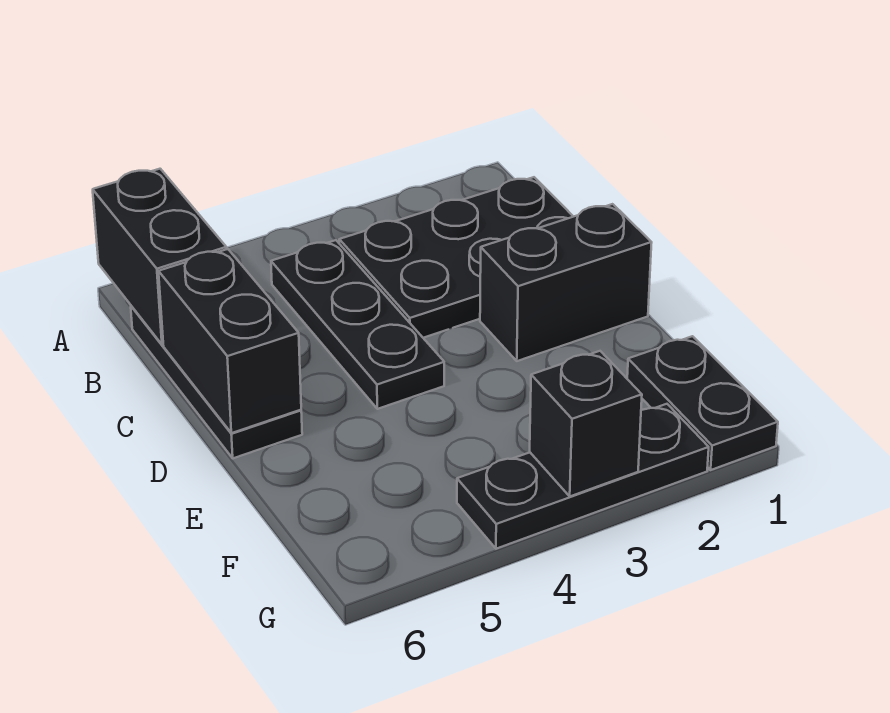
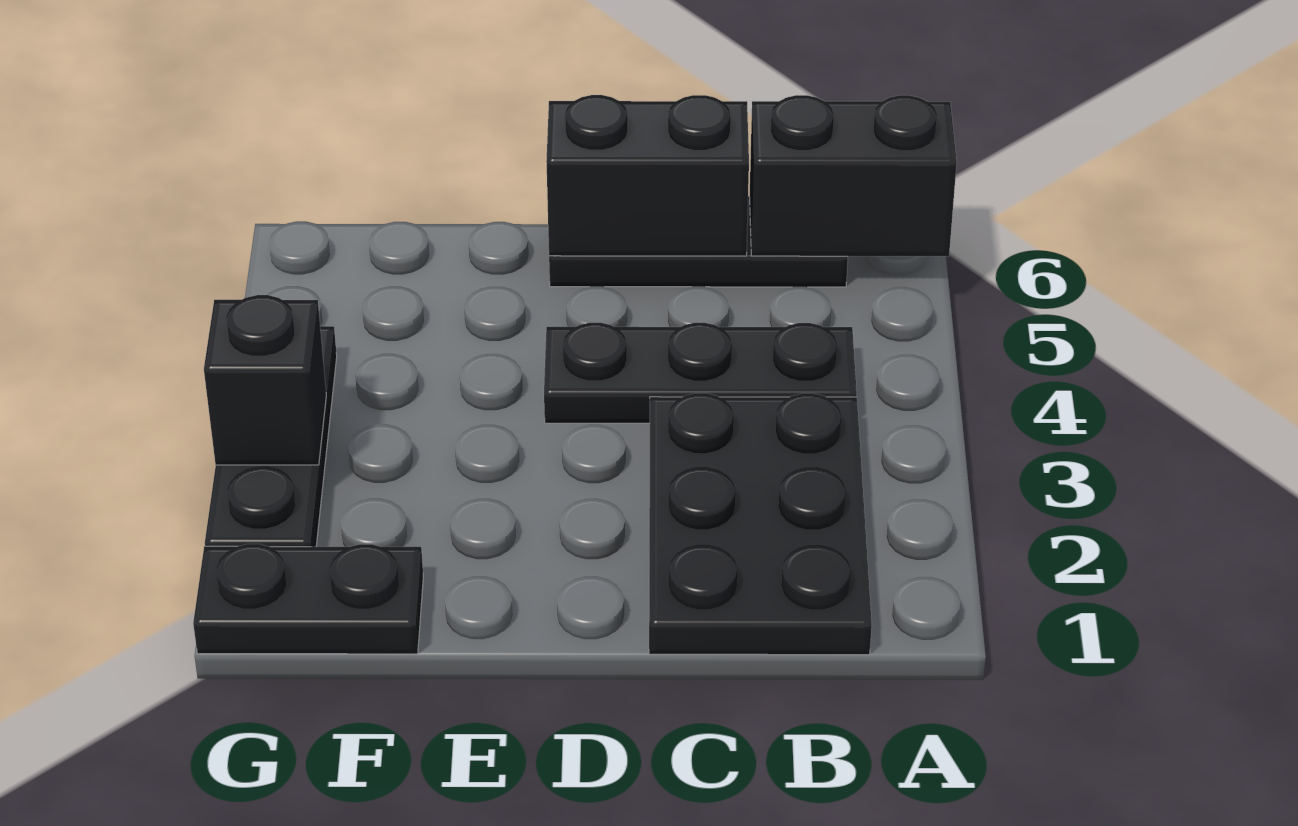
black 1x2 brick [480,204,652,361] -> none

